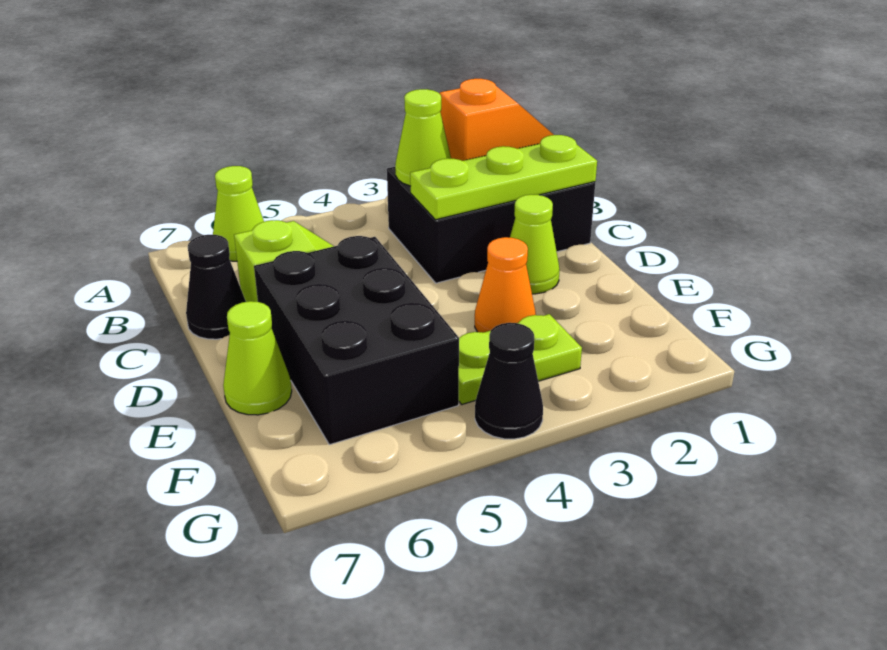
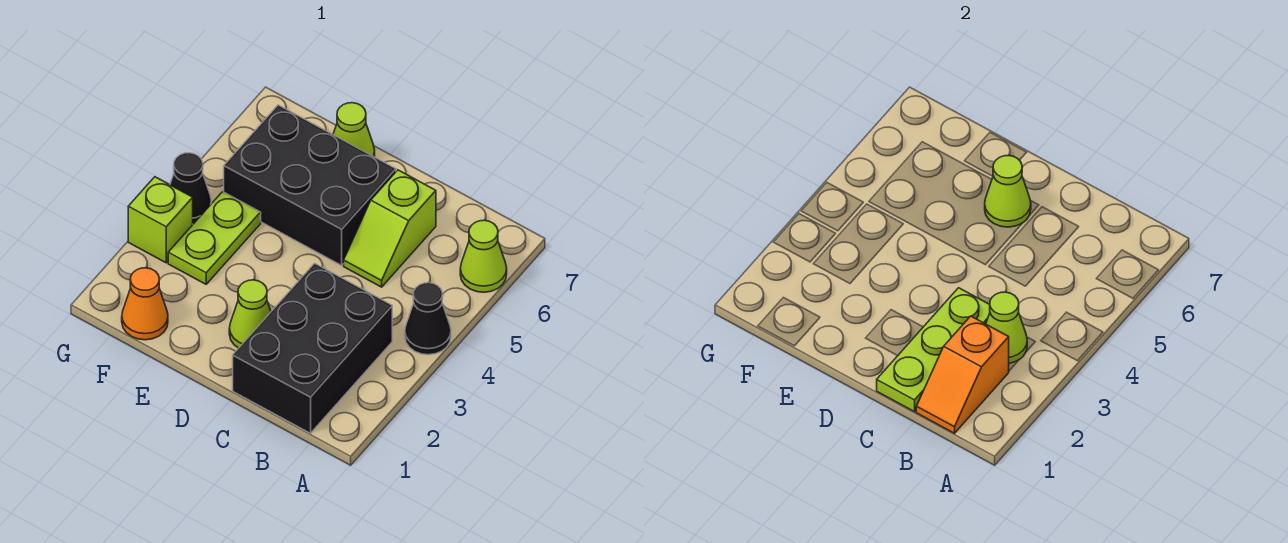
black 1x1 cone [186,235,246,339] -> black 1x1 cone moved to [405,283,451,355]
none -> lime 1x1 cone [985,155,1031,227]
orange 1x1 cone [475,237,536,333] -> orange 1x1 cone moved to [122,268,168,340]
none -> lime 1x1 brick [128,177,193,263]

